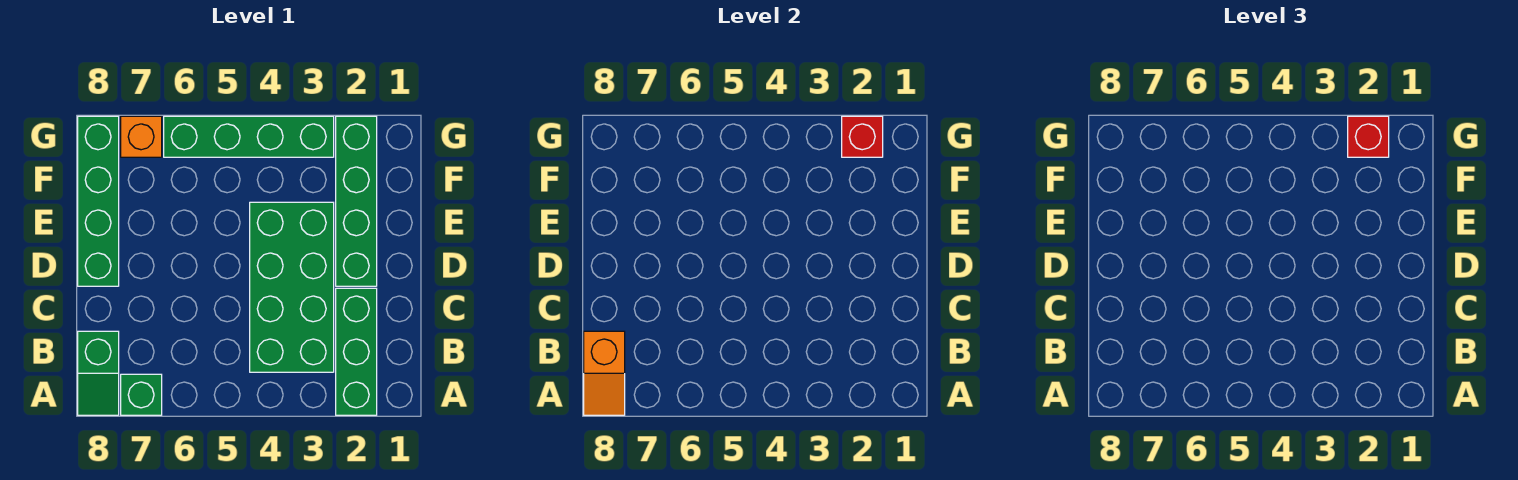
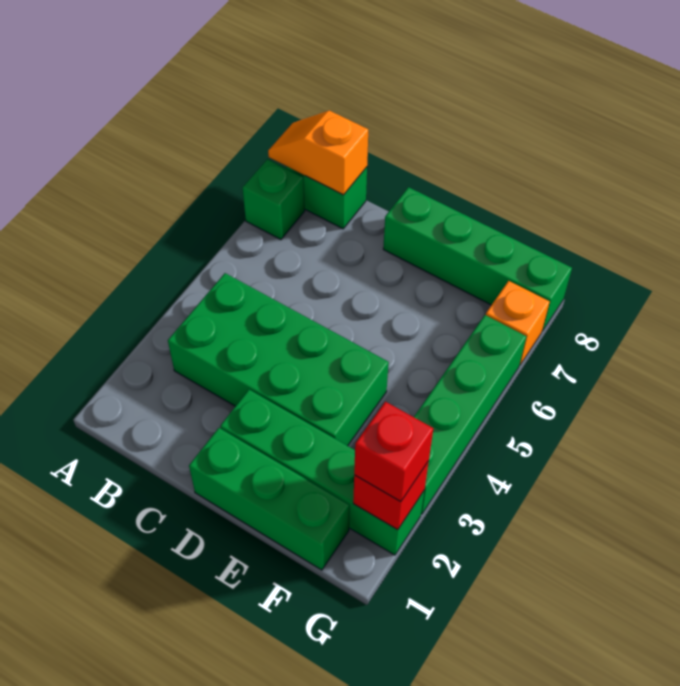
green 1x3 brick [336,288,377,415] -> green 1x3 brick moved to [189,428,350,570]

